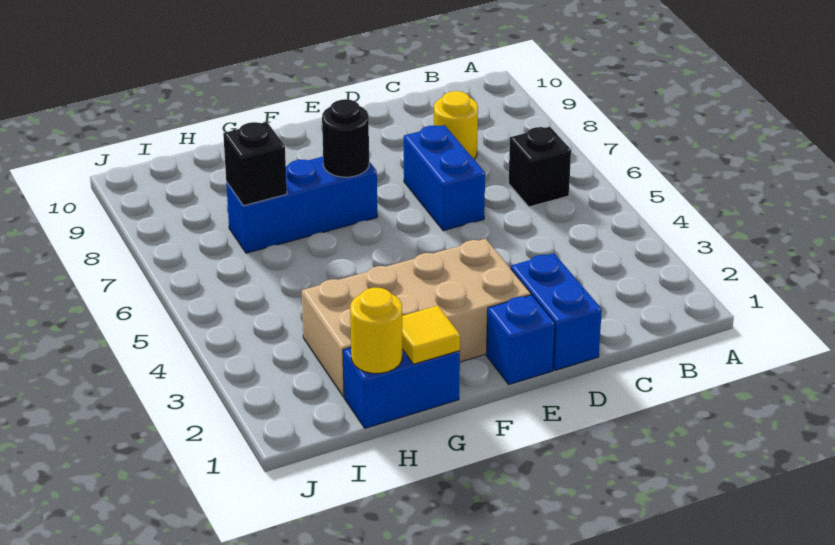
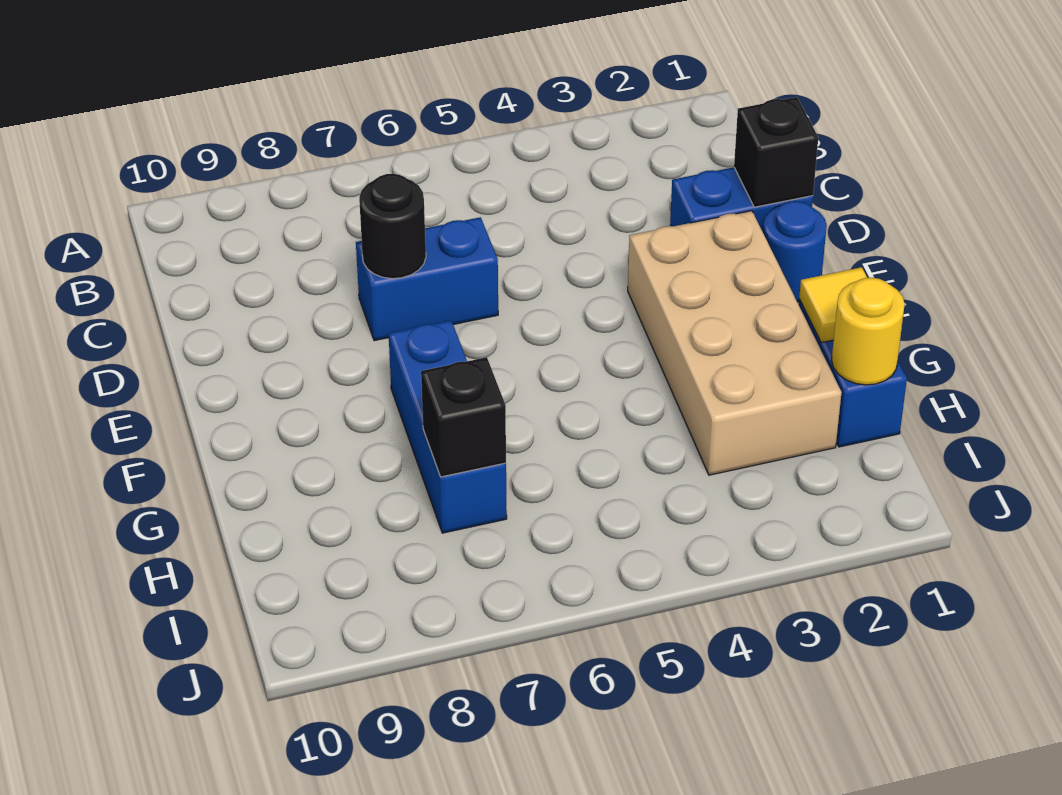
black 1x1 brick [509,127,571,207] -> black 1x1 brick moved to [734,97,818,207]
yellow 1x1 round brick [434,91,478,159] -> none
blue 1x1 brick [486,295,555,384] -> blue 1x1 round brick [763,201,827,302]
black 1x1 round brick [322,99,369,177] -> black 1x1 round brick moved to [359,174,426,279]

